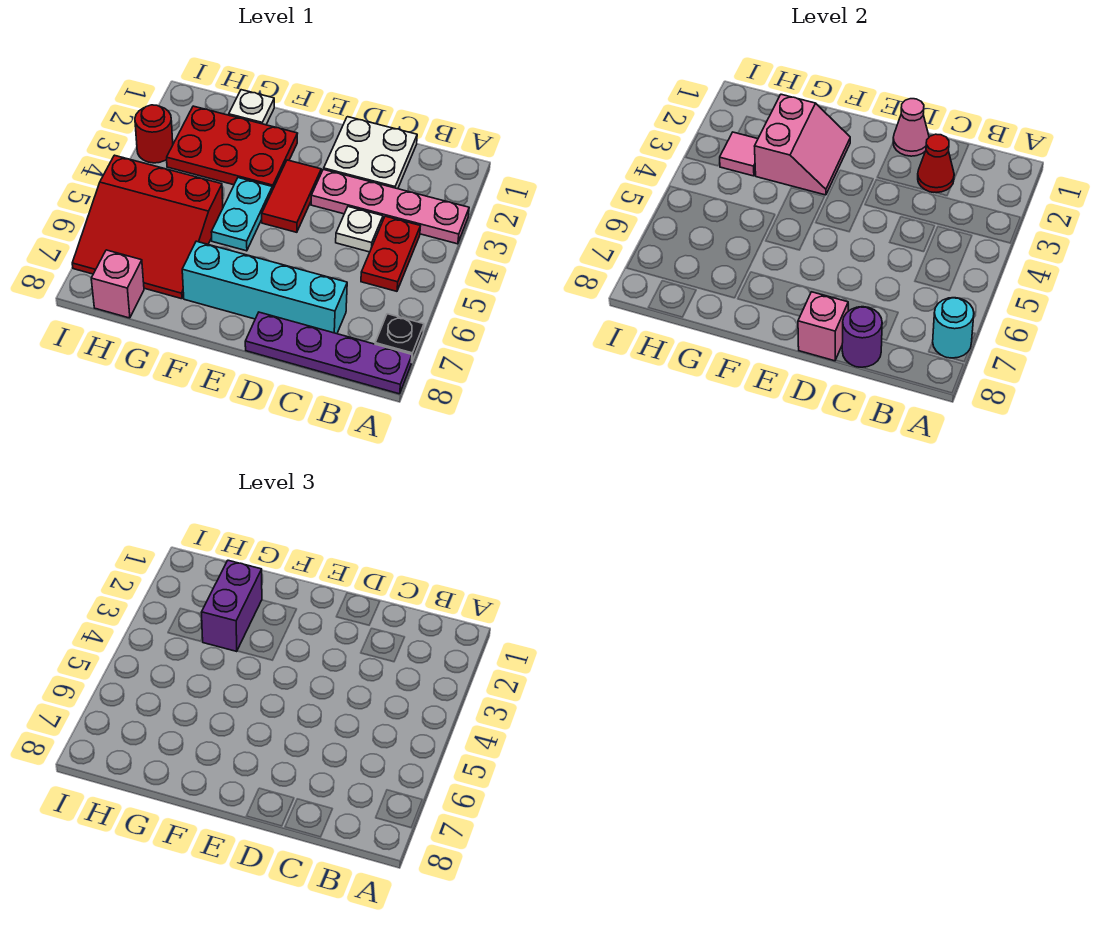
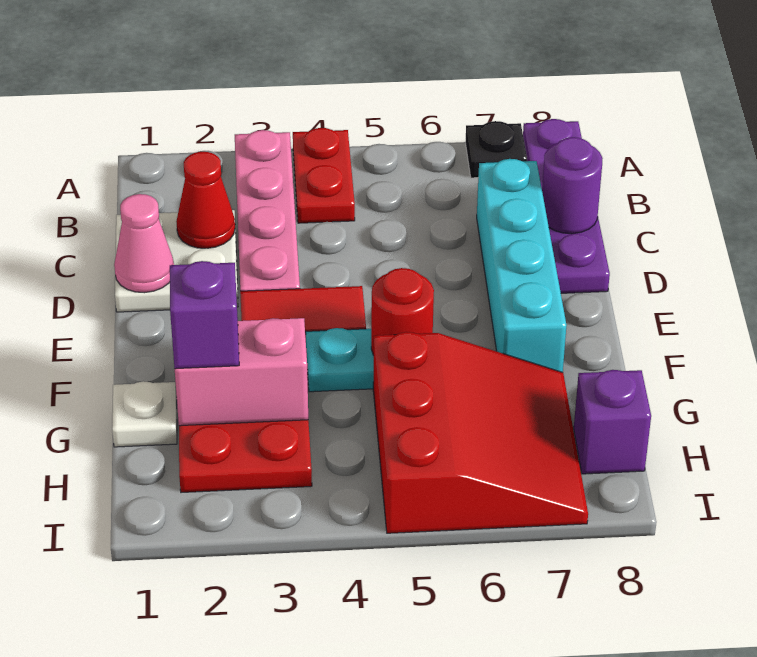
cyan 1x1 round brick [933,298,974,358] -> none
red 1x2 plate [361,216,420,291] -> red 1x2 plate turned to [293,128,355,223]
white 1x1 plate [336,207,383,252] -> none
pink 1x1 brick [798,292,848,361] -> none
purple 1x2 brick [201,560,262,652] -> purple 1x1 brick [170,261,239,369]
pink 1x1 tile [720,132,758,176] -> none
pink 1x1 brick [91,250,144,318] -> purple 1x1 brick [574,370,651,474]
red 1x1 round brick [135,105,173,163] -> red 1x1 round brick moved to [371,268,434,355]

